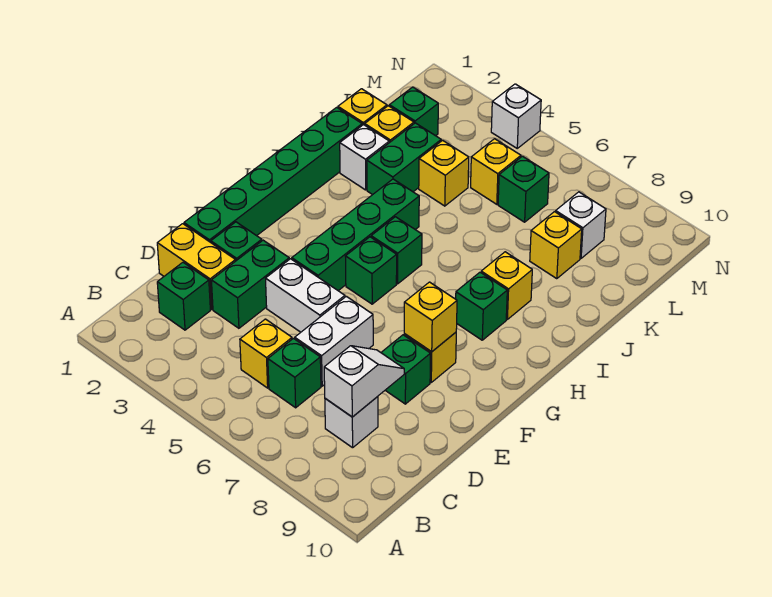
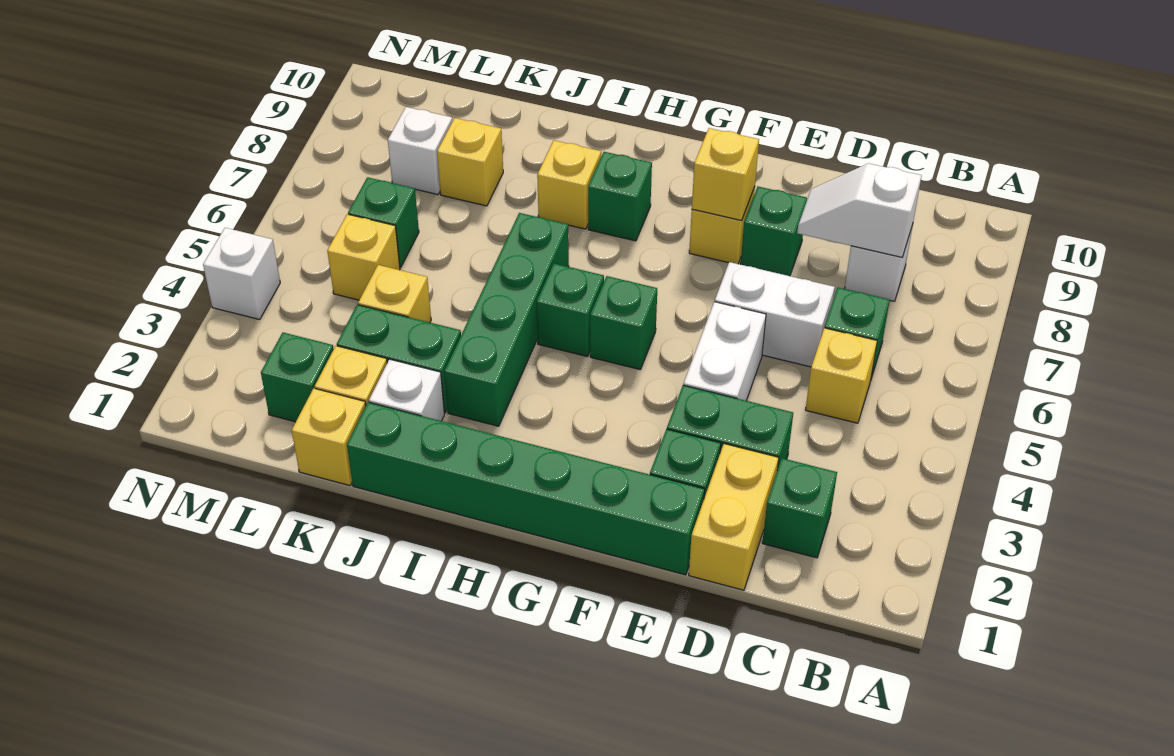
green 1x4 brick [292,179,419,291] -> green 1x4 brick turned to [444,213,569,426]

